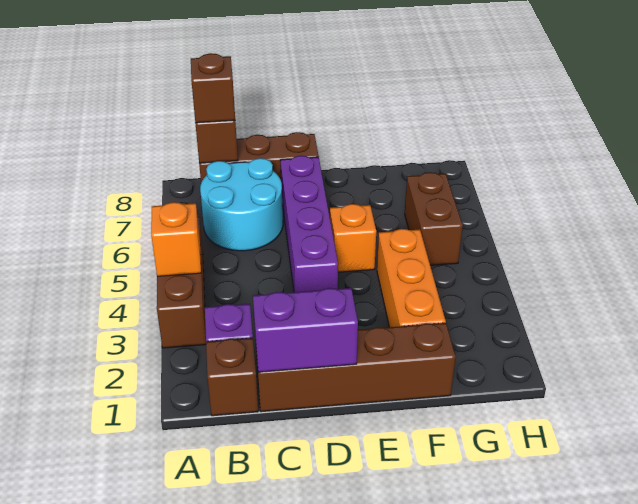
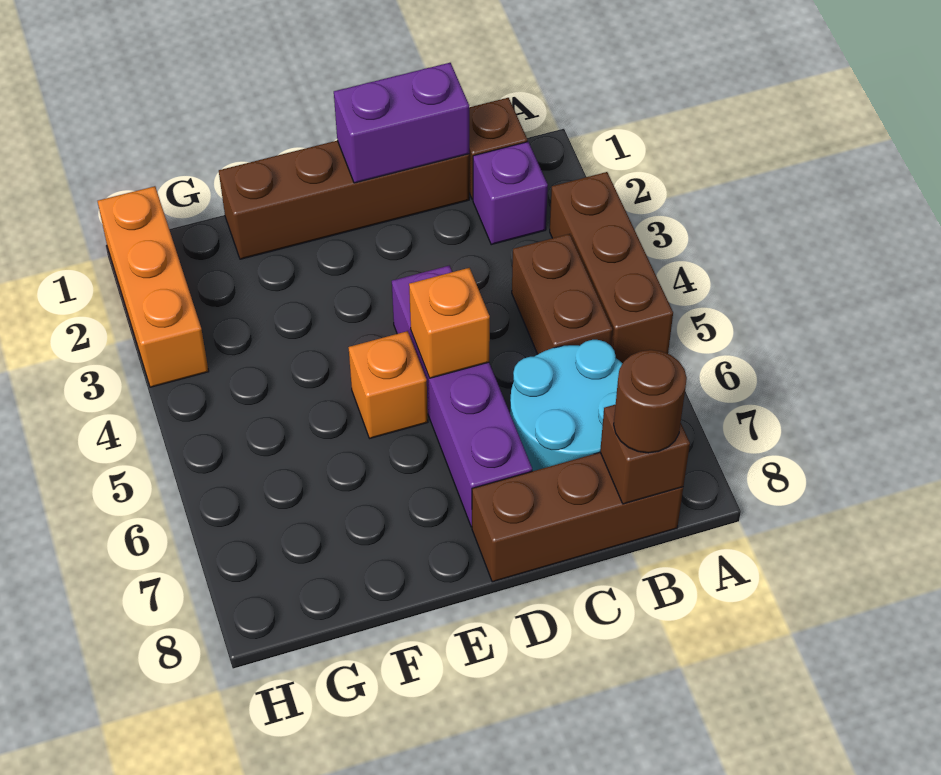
orange 1x1 brick [151,202,201,276] -> orange 1x1 brick moved to [409,268,490,378]
brown 1x1 brick [191,53,235,123] -> brown 1x1 round brick [614,350,687,453]
orange 1x3 brick [377,229,446,327] -> orange 1x3 brick moved to [98,186,209,387]
brown 1x2 brick [405,172,463,265] -> brown 1x2 brick moved to [512,234,613,354]

